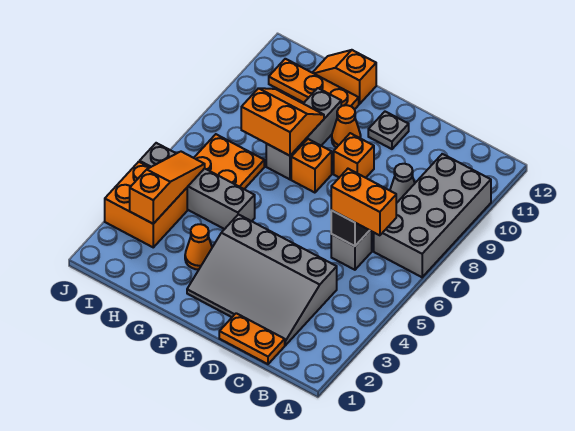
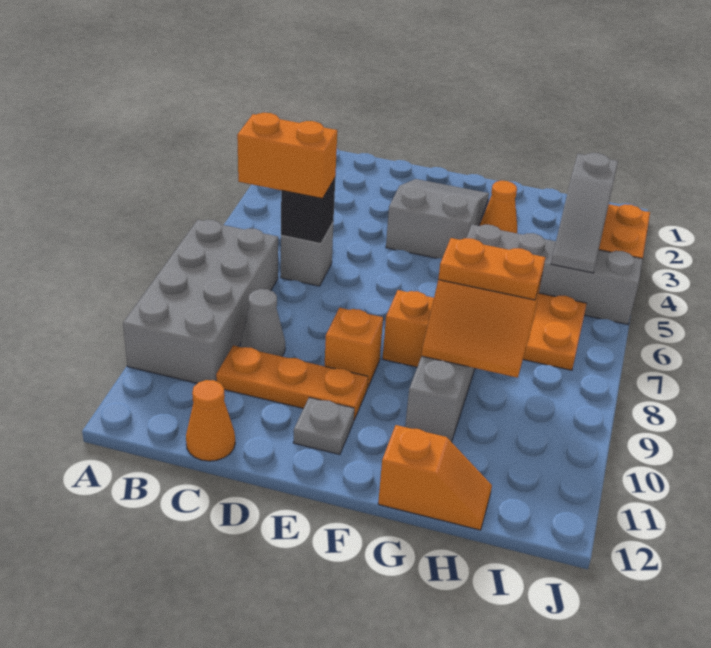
orange 1x2 plate [219,313,285,364] -> orange 1x2 plate moved to [438,238,545,300]
grey 3x4 slope [187,214,337,345] -> grey 2x3 slope [386,179,489,258]
orange 1x1 cone [332,105,361,148] -> orange 1x1 cone moved to [186,380,235,461]
orange 1x3 plate [269,59,359,109] -> orange 1x3 plate moved to [216,345,368,420]
orange 1x3 slope [130,152,205,224] -> grey 1x3 slope [551,153,618,273]

